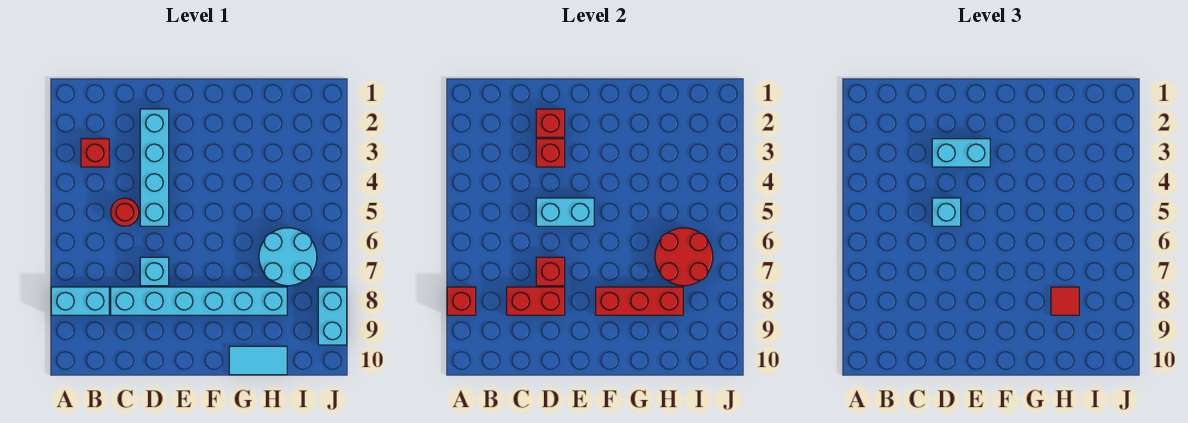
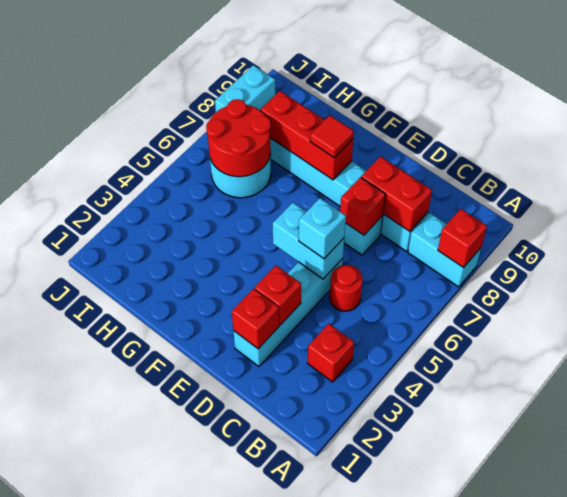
cyan 1x2 brick [932,139,990,167] -> none
cyan 1x2 tile [229,346,287,375] -> none
red 1x1 tile [1051,287,1079,315] -> red 1x1 tile moved to [310,115,354,158]

